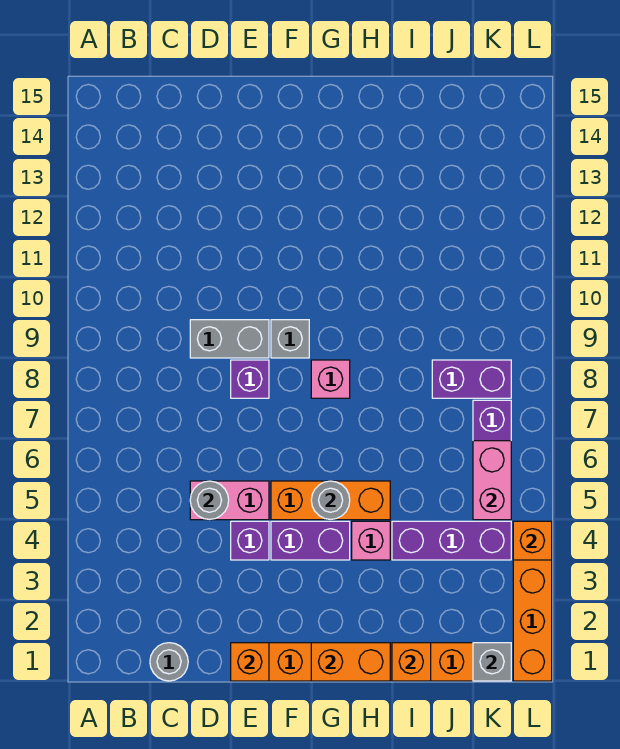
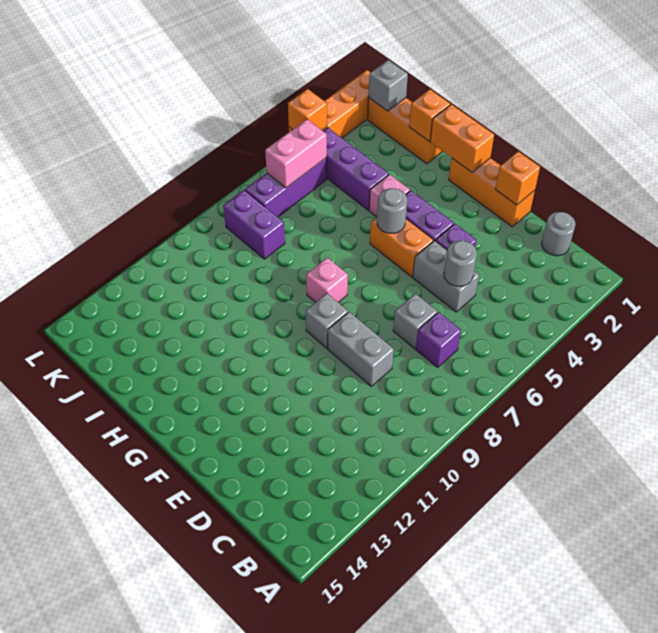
pink 1x2 brick [190,481,269,520] -> grey 1x2 brick [413,240,479,312]
none -> grey 1x1 brick [393,294,437,348]
purple 1x1 brick [231,360,269,398] -> purple 1x1 brick moved to [416,312,461,367]
orange 1x3 brick [271,481,390,520] -> orange 1x2 brick [370,218,433,277]

